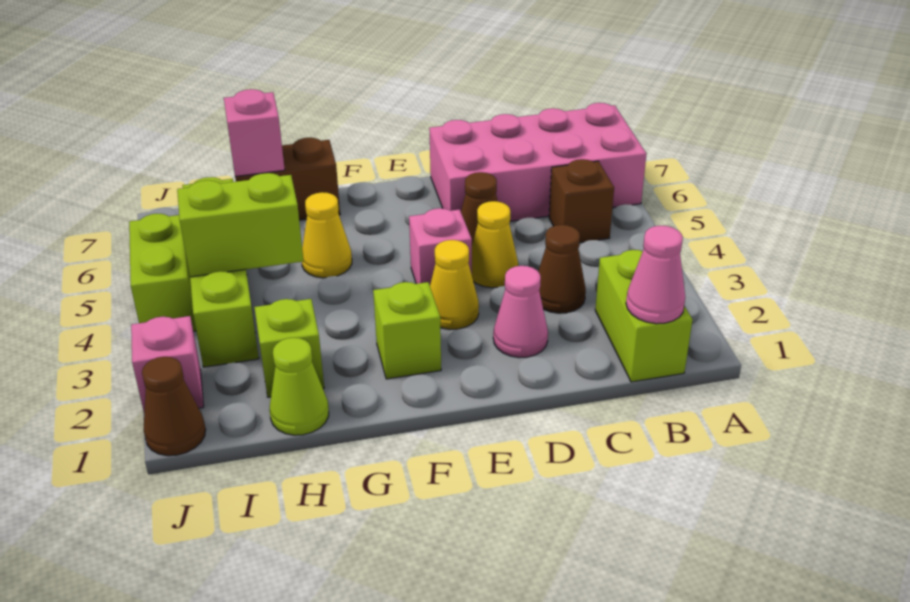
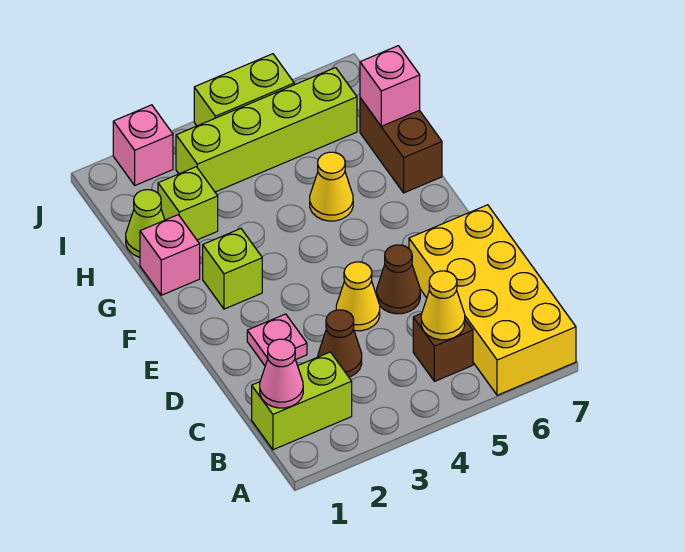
pink 2x4 brick [429,103,646,221] -> yellow 2x4 brick [409,205,576,395]
pink 1x1 cone [493,266,548,358] -> pink 1x1 plate [247,314,307,366]
yellow 1x1 cone [430,240,479,329] -> yellow 1x1 cone moved to [421,271,465,340]
pink 1x1 brick [409,208,472,285] -> pink 1x1 brick moved to [140,215,200,295]
lime 1x2 brick [177,173,304,277] -> none
brown 1x1 cone [142,357,206,456] -> none

